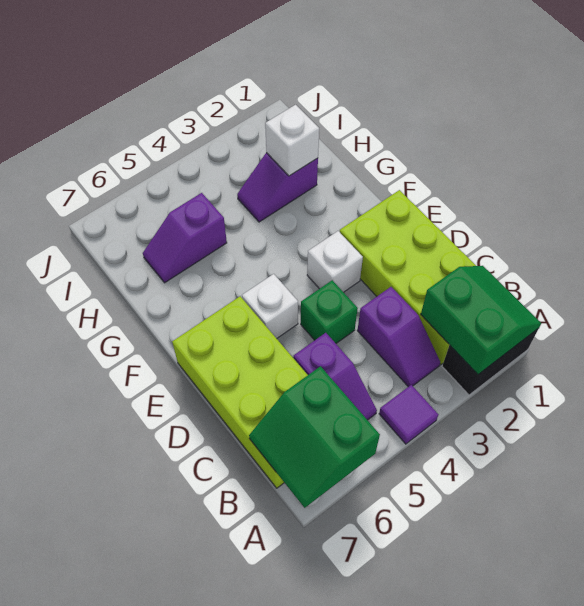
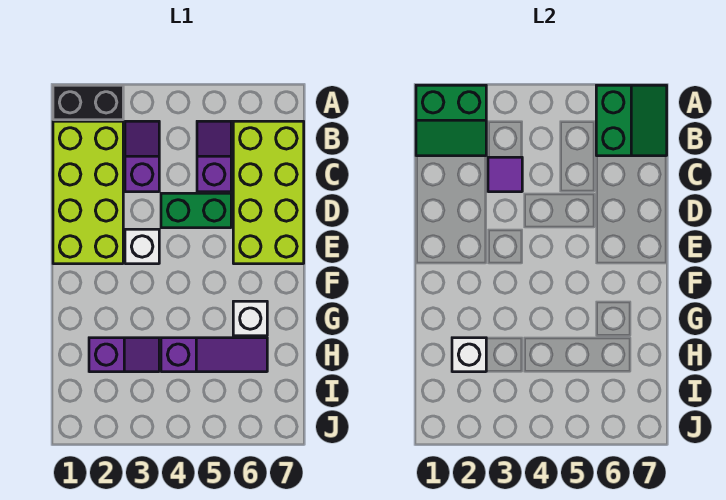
green 2x2 slope [421,266,541,374] -> green 2x2 slope turned to [416,85,486,156]
purple 1x1 tile [379,385,439,444] -> purple 1x1 tile moved to [488,157,522,192]
green 1x1 brick [301,280,358,343] -> green 1x2 brick [161,193,231,228]
white 1x1 brick [242,274,298,338] -> white 1x1 brick moved to [233,301,267,336]
purple 1x2 slope [143,193,227,283] -> purple 1x3 slope [161,338,267,372]

